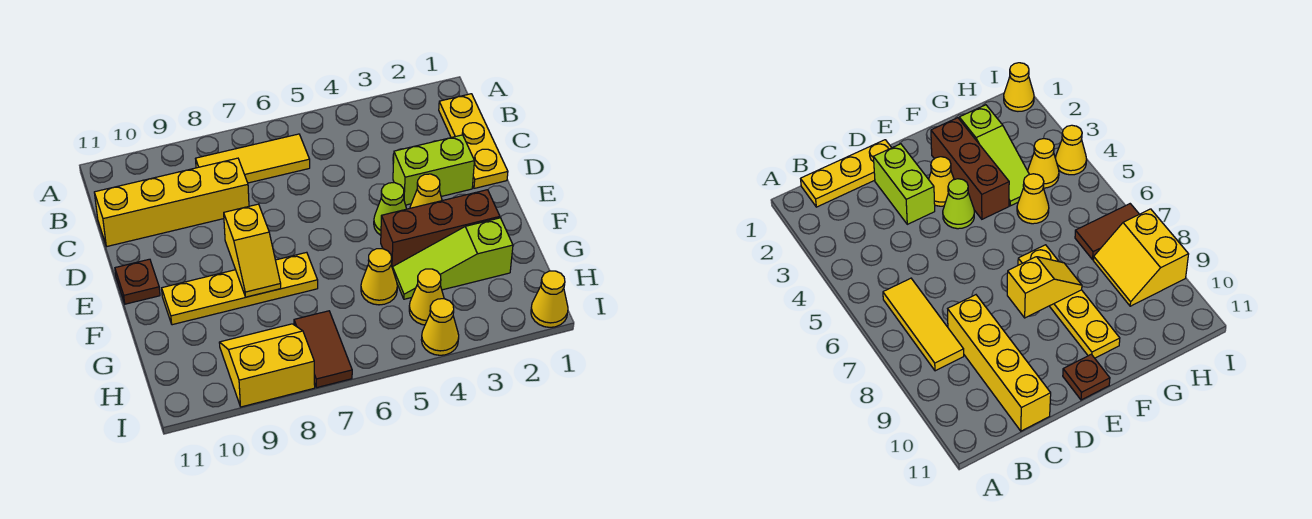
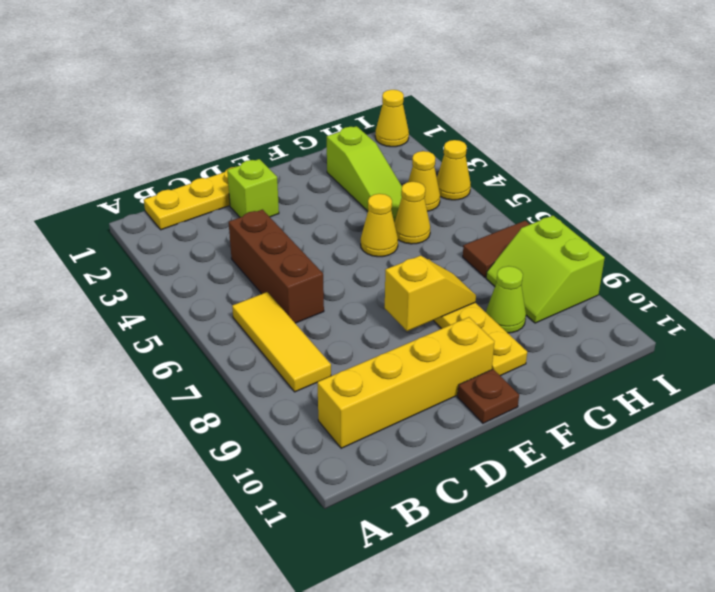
yellow 1x4 brick [94,158,249,246] -> yellow 1x4 brick turned to [317,317,494,448]
lime 1x2 brick [393,135,474,205] -> lime 1x1 brick [227,159,279,217]
yellow 1x1 cone [410,174,442,208] -> yellow 1x1 cone moved to [361,194,398,257]
lime 1x1 cone [374,183,406,235] -> lime 1x1 cone moved to [486,266,526,333]
brown 1x3 brick [381,190,500,268] -> brown 1x3 brick moved to [229,210,324,323]
yellow 2x2 slope [219,324,315,407] -> lime 2x2 slope [486,216,605,323]

